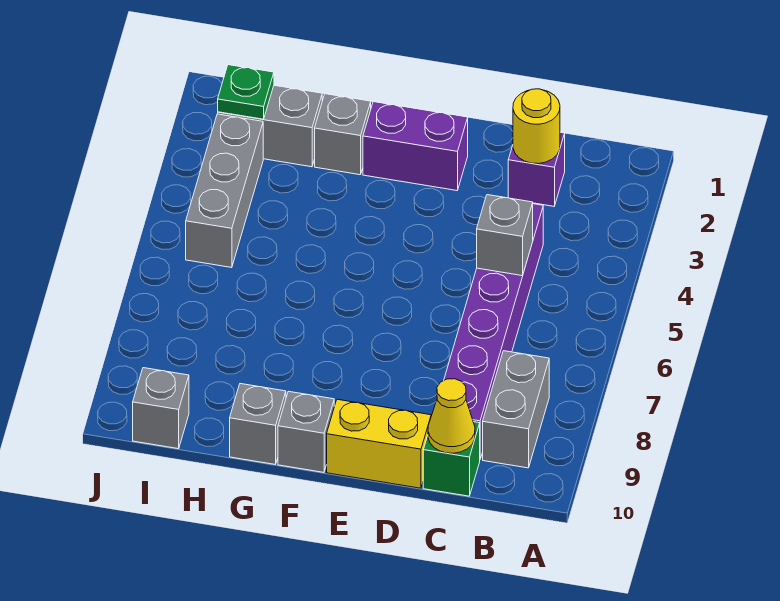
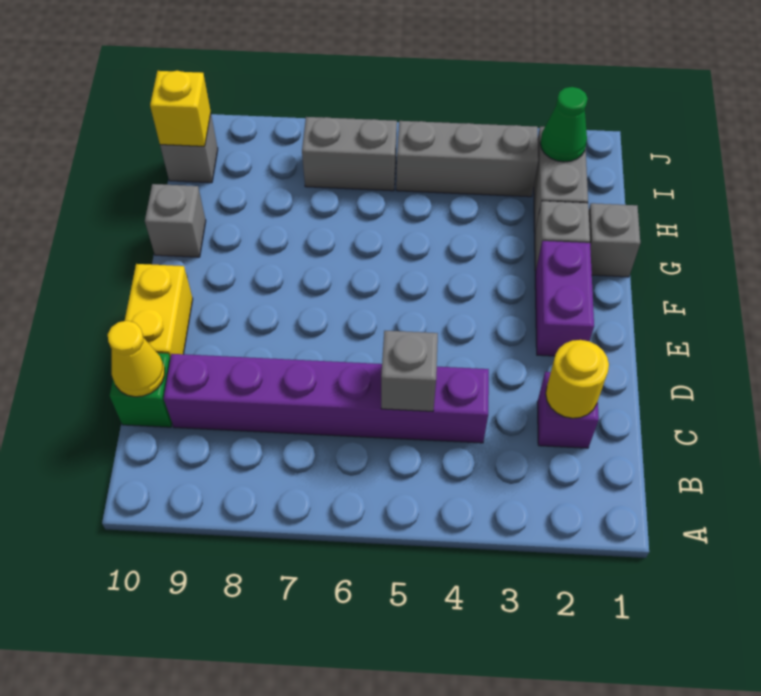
grey 1x2 brick [483,351,549,468] -> grey 1x2 brick moved to [302,117,397,191]
grey 1x1 brick [278,391,334,472] -> grey 1x1 brick moved to [589,203,640,277]
green 1x1 plate [218,65,274,119] -> green 1x1 cone [540,87,588,162]
none -> yellow 1x1 brick [150,71,211,146]

